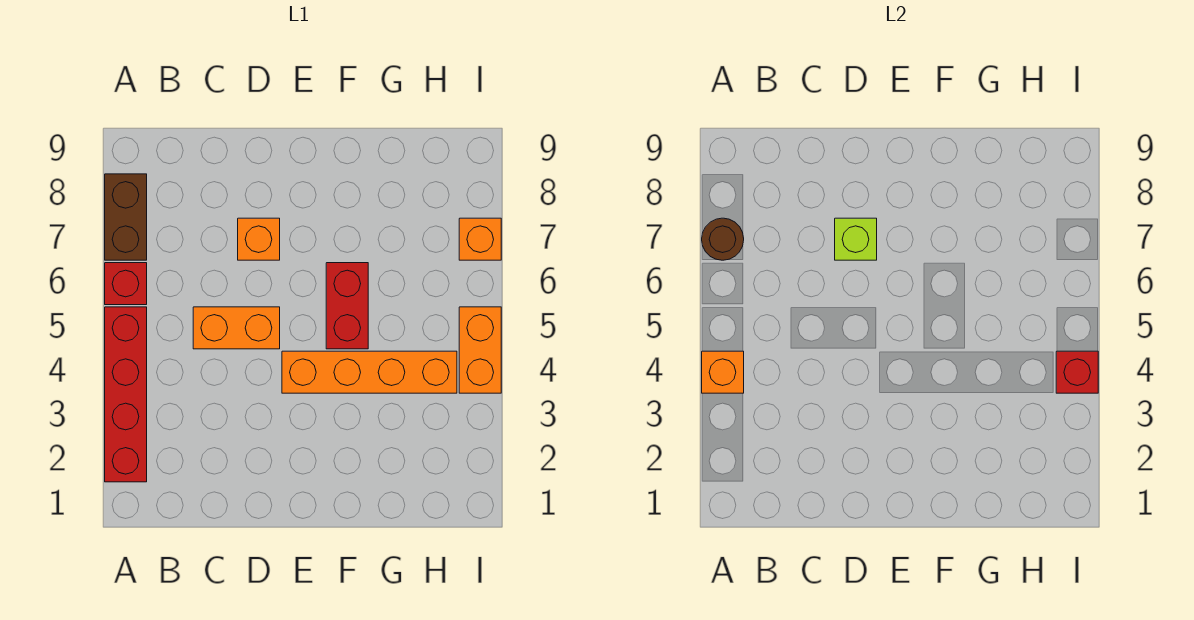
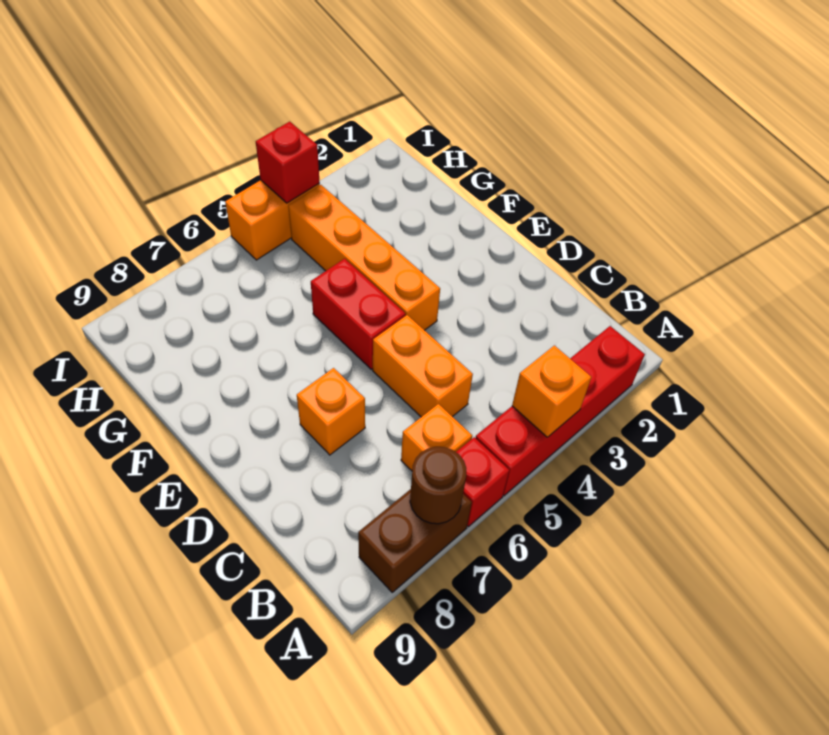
lime 1x1 brick [835,218,877,260] -> none
red 1x2 brick [326,263,368,349] -> red 1x2 brick turned to [311,259,406,369]
orange 1x1 brick [459,218,501,260] -> orange 1x1 brick moved to [401,404,472,471]

